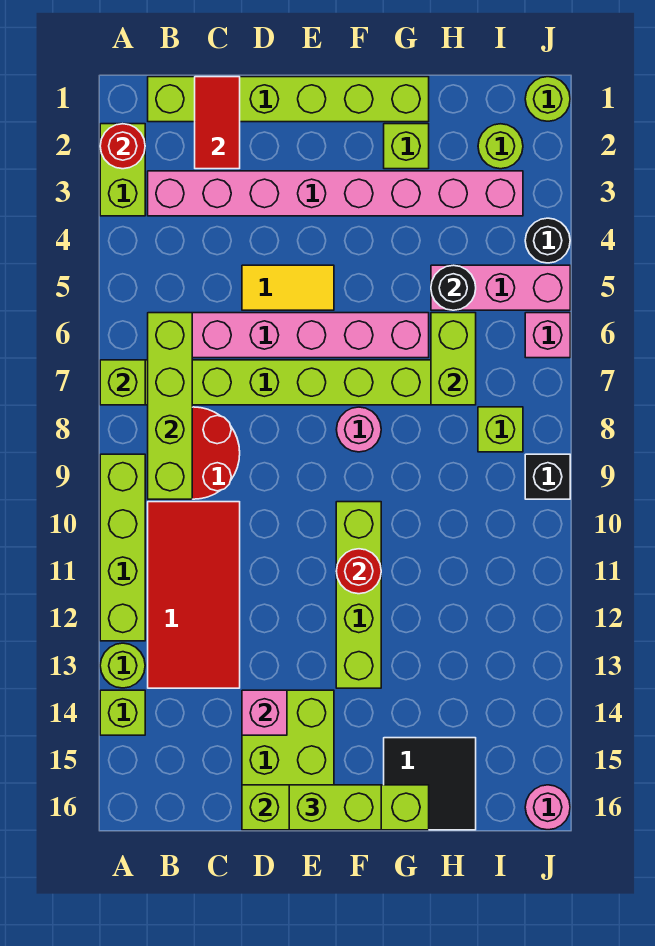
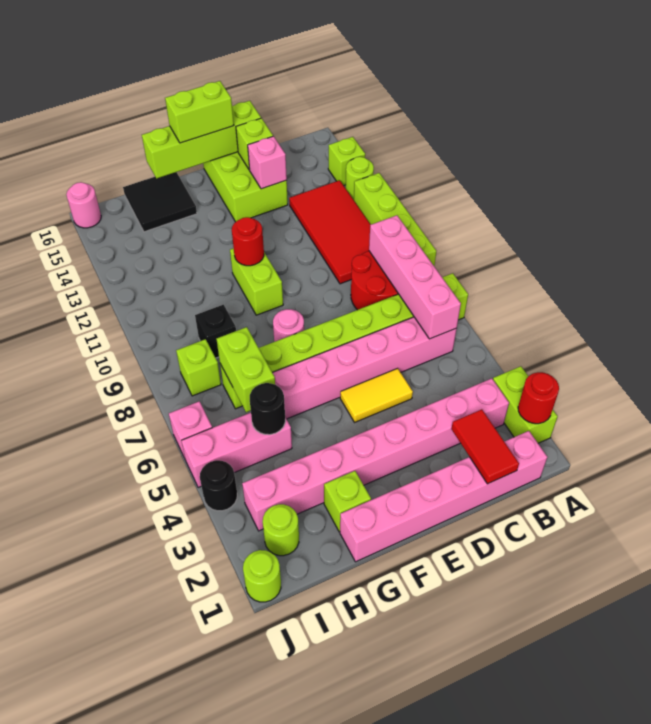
lime 1x1 brick [100,360,145,405] -> lime 1x1 brick moved to [236,118,273,170]
lime 1x6 brick [148,77,429,122] -> pink 1x6 brick [340,431,547,562]
lime 1x4 brick [148,313,192,499] -> pink 1x4 brick [369,215,461,339]
lime 1x4 brick [336,502,381,688] -> lime 1x2 brick [230,248,283,315]
black 1x1 brick [525,454,570,499] -> black 1x1 brick moved to [195,305,236,358]

